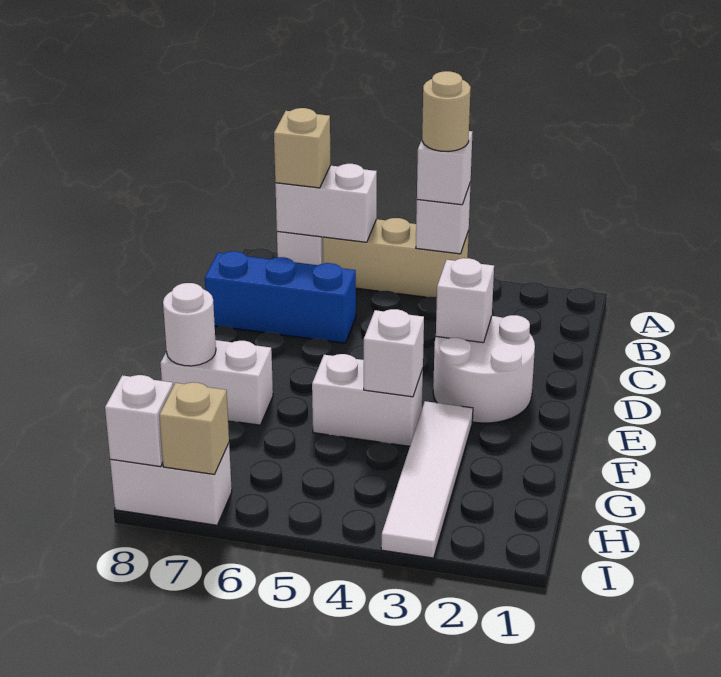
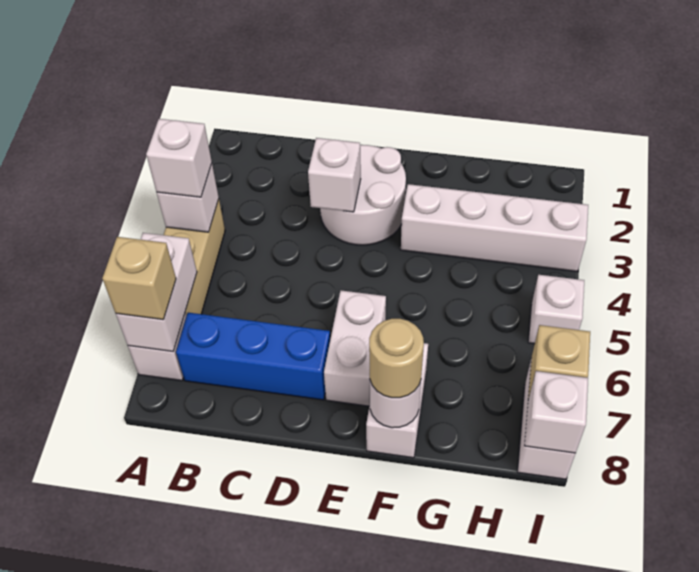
tan 1x1 round brick [422,71,471,152] -> tan 1x1 round brick moved to [369,319,424,398]
blue 1x3 brick [205,251,356,343] -> blue 1x3 brick turned to [176,313,330,400]
white 1x4 tile [381,401,473,558] -> white 1x4 brick [401,184,588,272]
white 1x2 brick [312,354,423,446] -> white 1x2 brick moved to [324,290,386,406]
white 1x1 brick [364,309,424,397] -> white 1x1 brick moved to [528,275,584,344]

